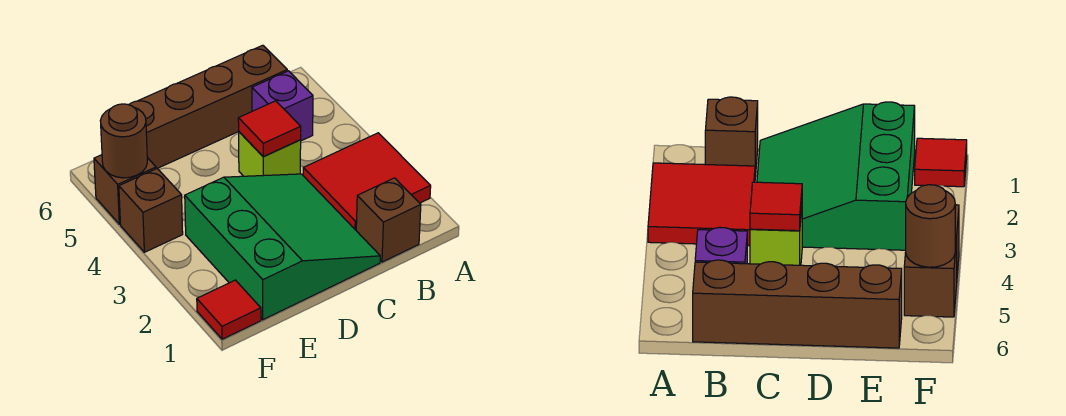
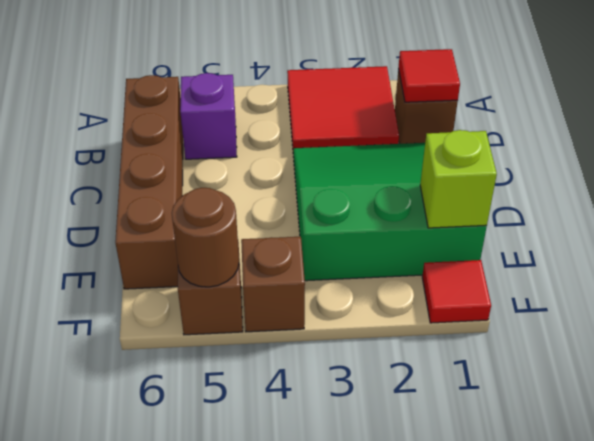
lime 1x1 brick [239,132,301,176] -> lime 1x1 brick moved to [420,130,497,228]
red 1x1 tile [238,101,301,156] -> red 1x1 tile moved to [398,49,460,102]

